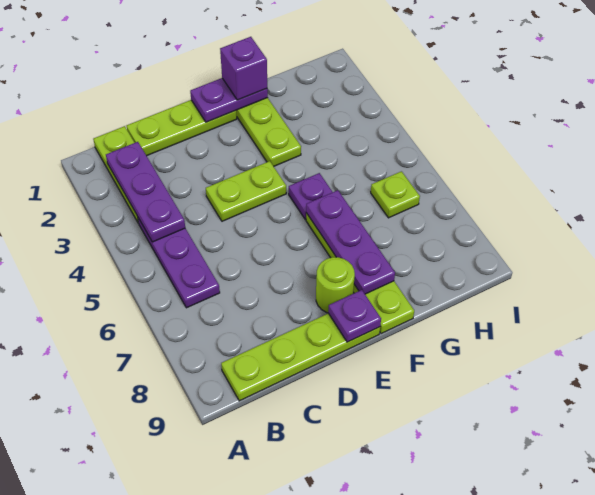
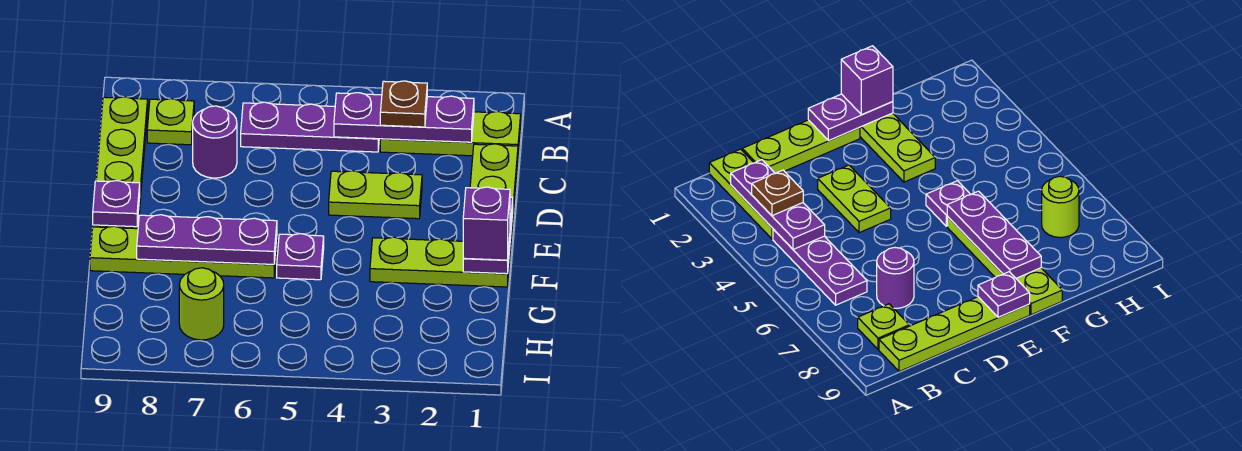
none -> brown 1x1 plate [380,81,427,127]
none -> purple 1x1 round brick [193,106,237,178]
lime 1x2 plate [206,161,286,221] -> lime 1x2 plate turned to [329,171,422,219]
lime 1x1 round brick [316,257,355,313] -> lime 1x1 round brick moved to [179,268,224,340]
lime 1x1 plate [371,171,420,218] -> lime 1x1 plate moved to [147,99,194,145]

